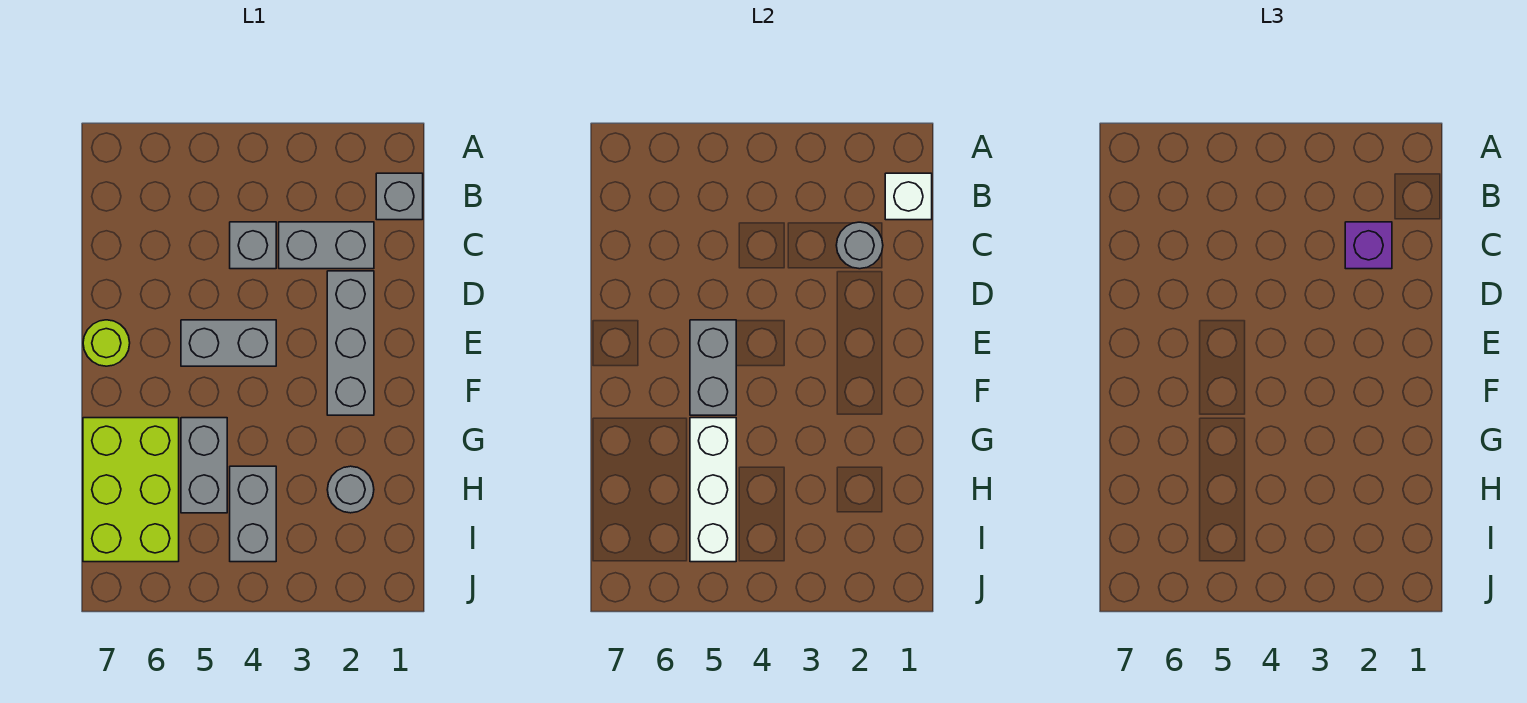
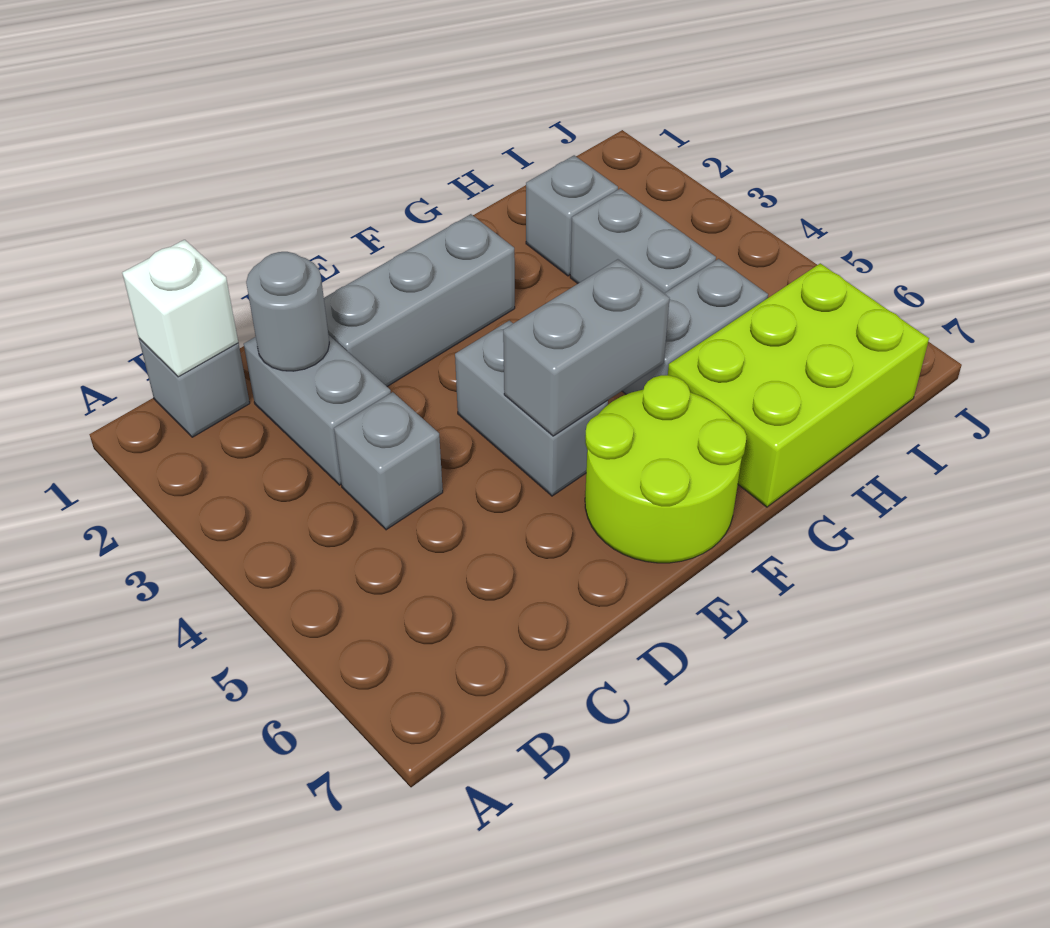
purple 1x1 brick [1345,222,1392,269] -> none
lime 1x1 round brick [83,320,130,366] -> lime 2x2 round brick [585,375,746,563]
white 1x3 brick [690,418,736,562] -> none
grey 1x1 round brick [327,466,374,513] -> grey 1x1 brick [526,155,618,276]
grey 1x2 brick [230,466,276,562] -> grey 1x2 brick turned to [570,188,716,293]

